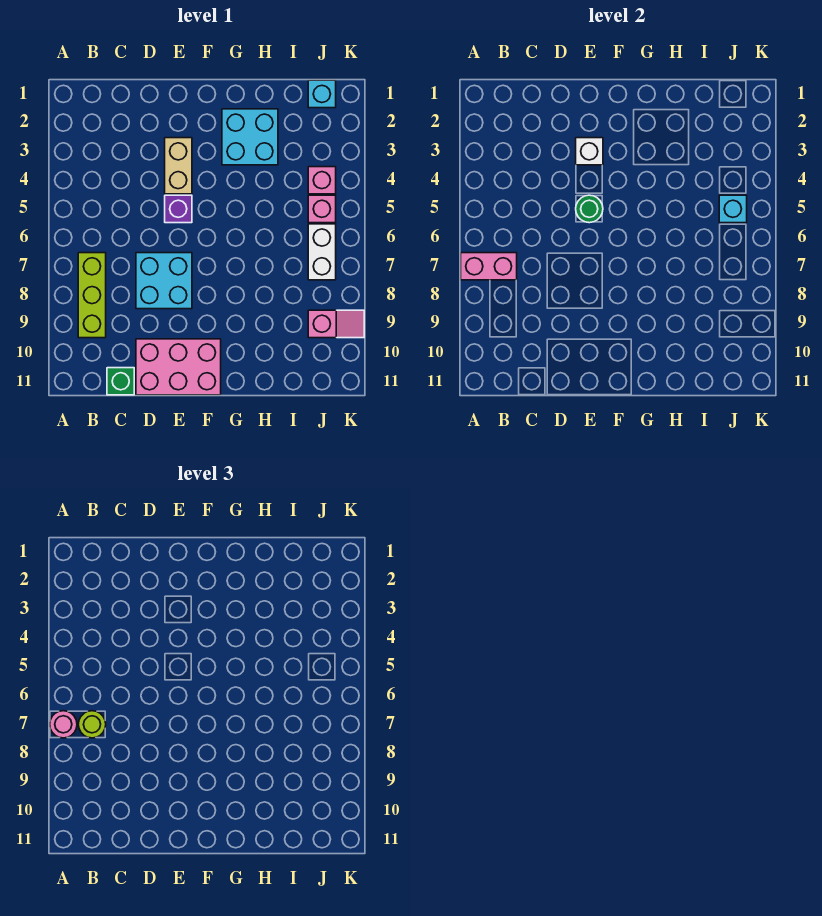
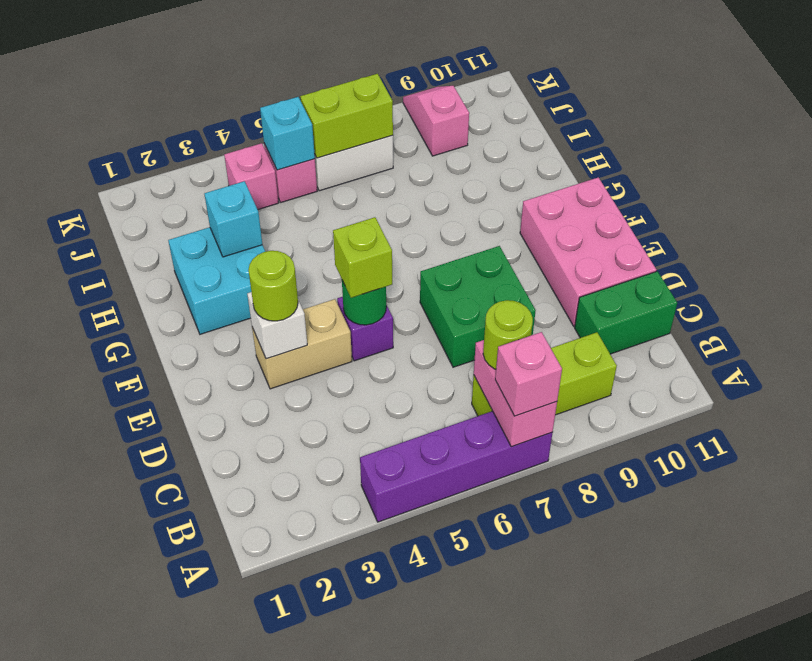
none -> purple 1x4 brick [360,411,553,522]
pink 1x1 round brick [50,711,77,738] -> pink 1x1 brick [495,332,562,416]
green 1x1 brick [107,368,134,395] -> green 1x2 brick [575,271,677,354]
cyan 2x2 brick [136,253,192,309] -> green 2x2 brick [420,246,536,367]
none -> lime 1x1 round brick [248,251,298,321]
none -> lime 1x1 brick [333,217,392,298]
cyan 1x1 brick [308,80,336,108] -> cyan 1x1 brick moved to [204,181,262,257]
none -> lime 1x2 brick [300,74,393,158]

